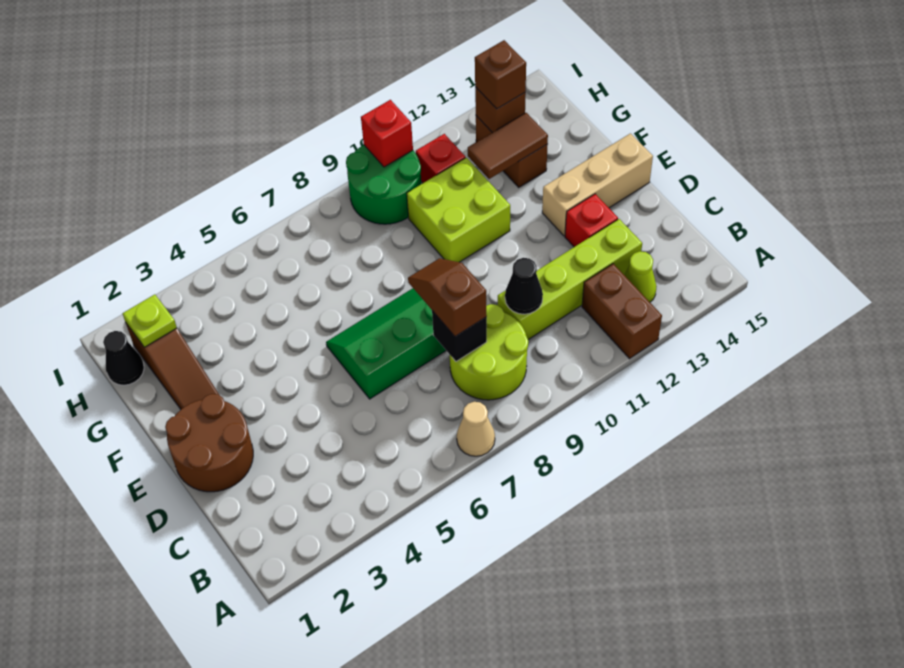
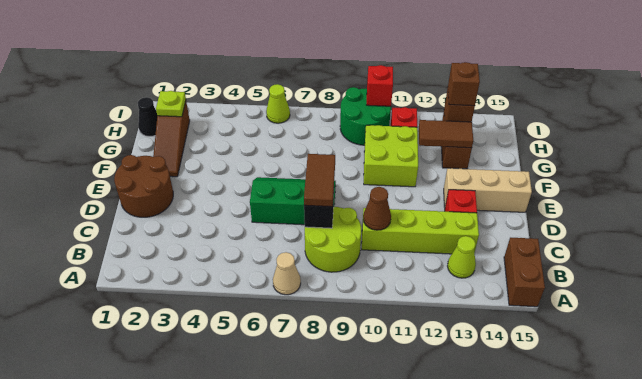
brown 1x2 brick [582,264,662,359] -> brown 1x2 brick moved to [504,238,545,307]
brown 1x2 slope [408,258,487,336] -> brown 1x2 tile [304,154,335,207]
black 1x1 cone [505,258,543,314] -> brown 1x1 cone [363,187,391,230]
none -> lime 1x1 cone [266,84,290,123]

